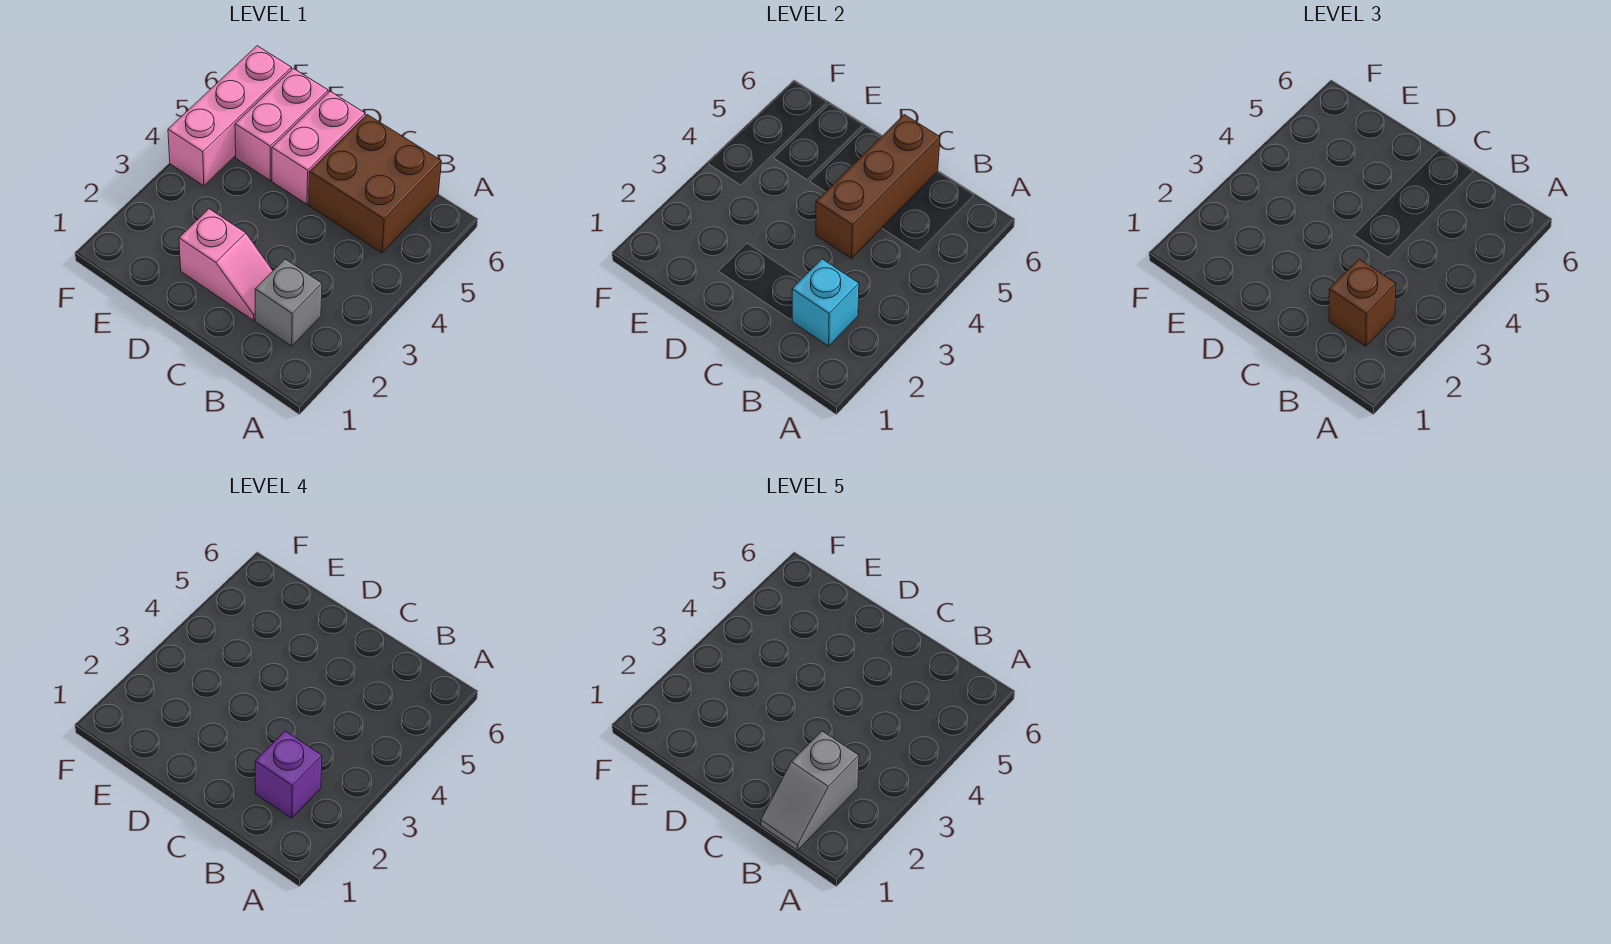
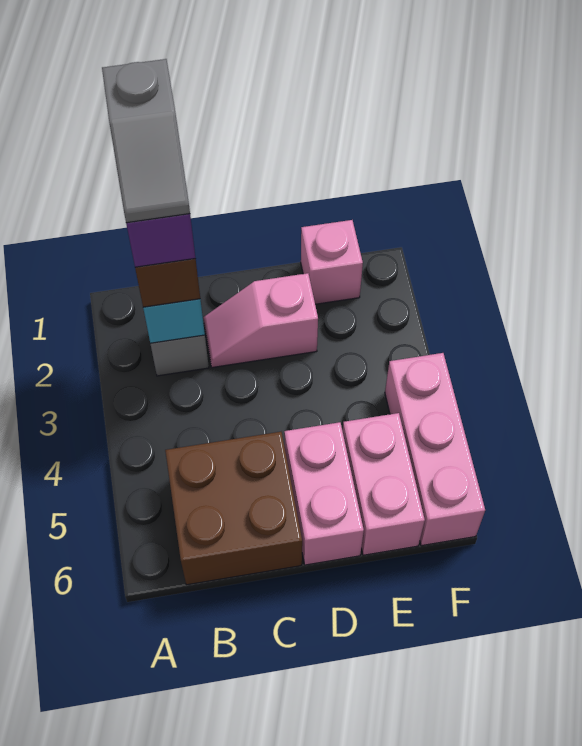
grey 1x2 slope [761,731,859,851] -> grey 1x2 slope turned to [102,59,190,223]
brown 1x3 brick [816,115,940,259] -> none
none -> pink 1x1 brick [301,220,363,304]

